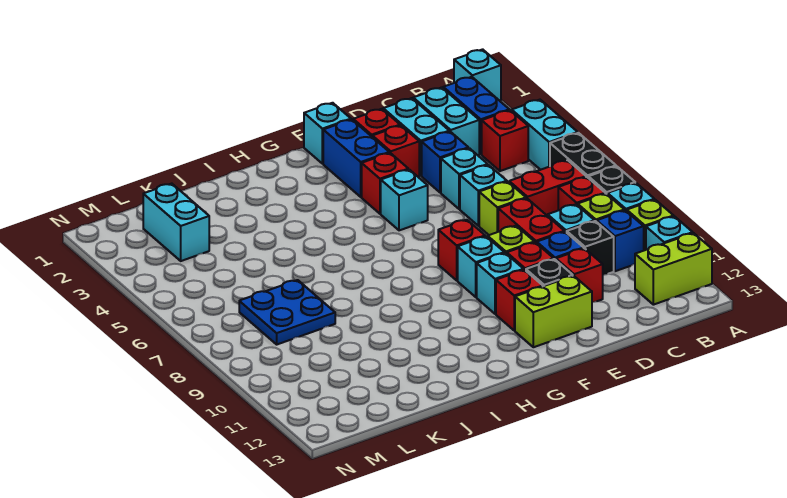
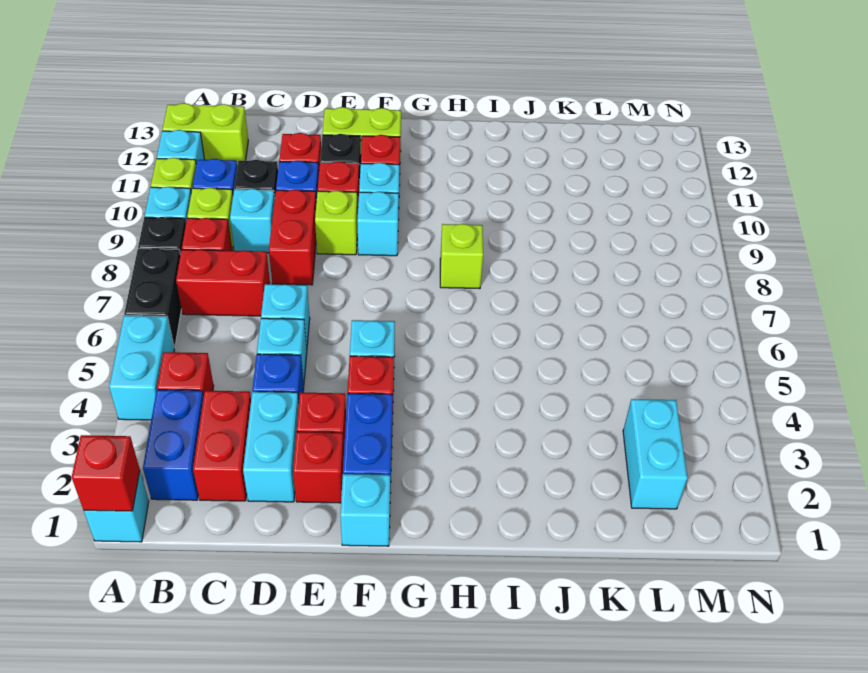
cyan 1x2 brick [413,87,479,155] -> red 1x2 brick [193,391,251,501]
lime 1x1 brick [479,182,526,235] -> lime 1x1 brick moved to [440,224,483,289]
red 1x1 brick [438,220,485,280] -> red 1x1 brick moved to [72,435,140,511]
blue 2x2 plate [239,280,335,344] -> none

